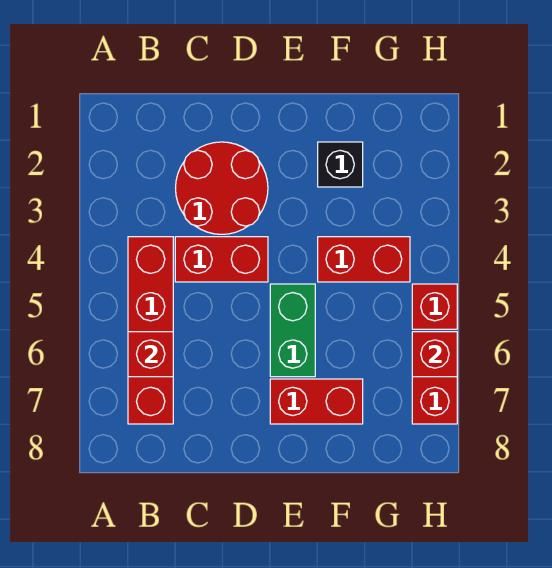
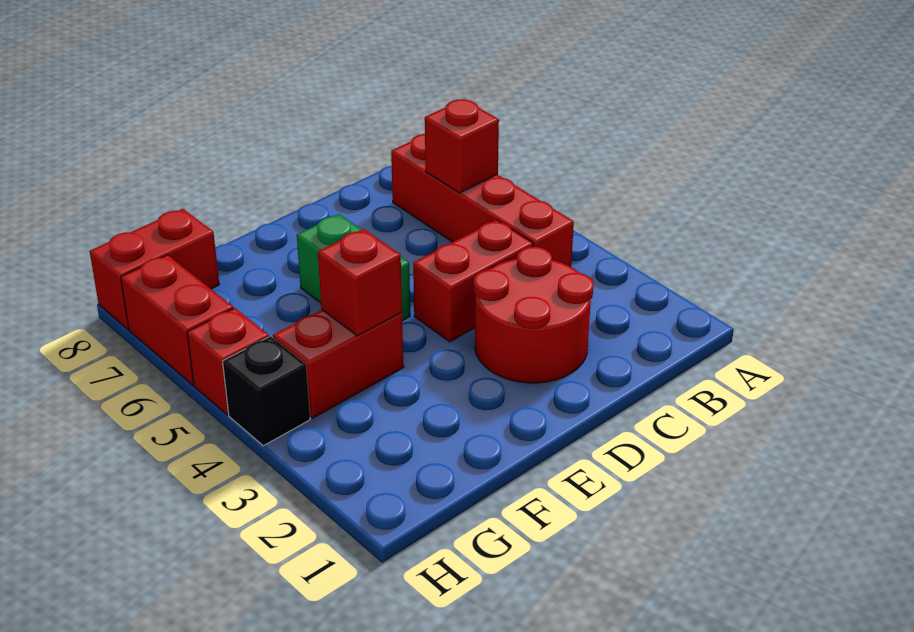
red 1x2 brick [270,379,363,424] -> red 1x2 brick moved to [90,209,219,329]
black 1x1 brick [318,142,363,187] -> black 1x1 brick moved to [223,336,310,446]
red 1x1 brick [412,332,457,377] -> red 1x1 brick moved to [318,229,402,336]

